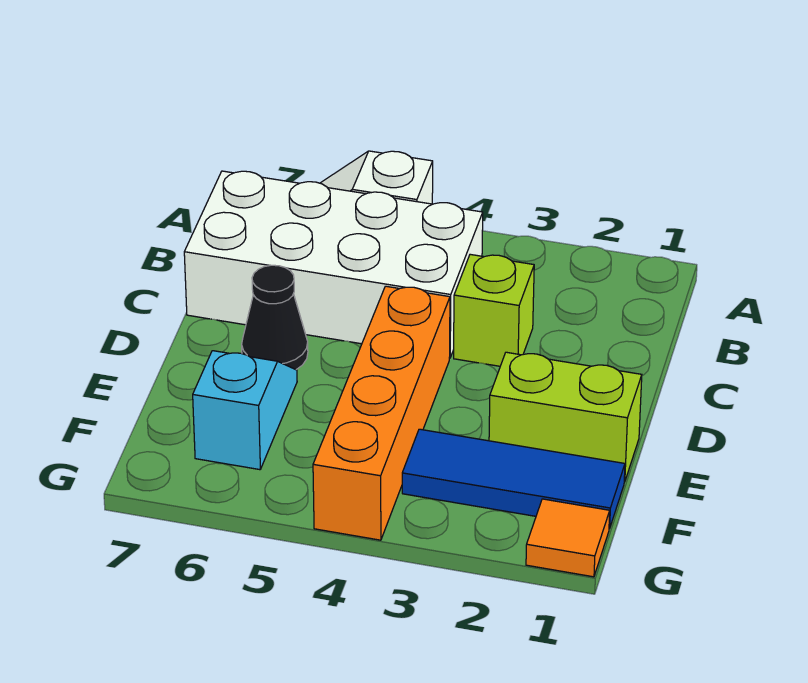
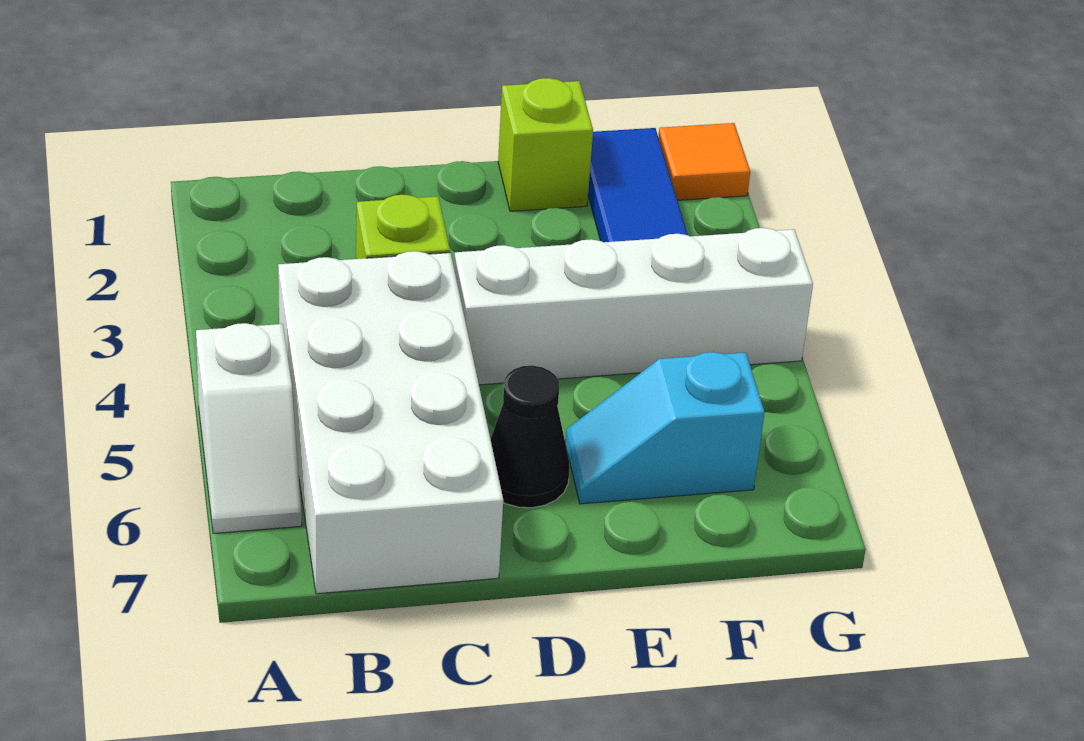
orange 1x4 brick [313,286,450,540] -> white 1x4 brick [454,228,813,385]
lime 1x2 brick [489,352,642,482] -> lime 1x1 brick [498,78,593,211]

